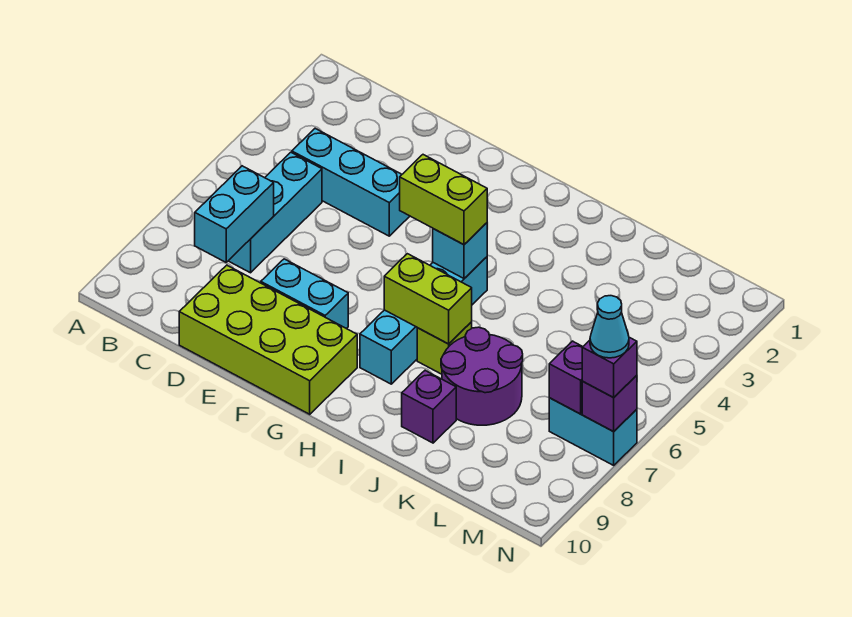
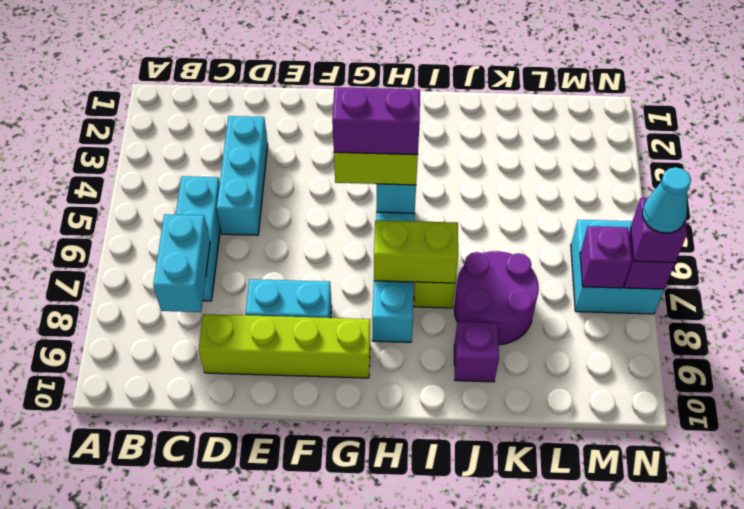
cyan 1x3 brick [292,129,410,236] -> cyan 1x3 brick turned to [217,116,268,235]
lime 2x4 brick [179,265,357,414] -> lime 1x4 brick [199,314,370,378]
none -> purple 1x2 brick [332,87,420,155]
cyan 1x2 brick [549,398,637,465] -> cyan 2x2 brick [571,220,664,314]

